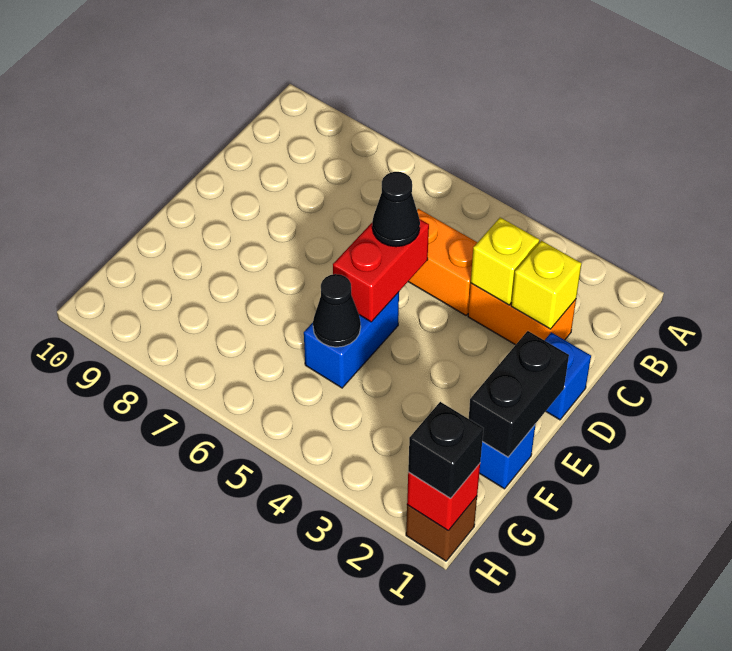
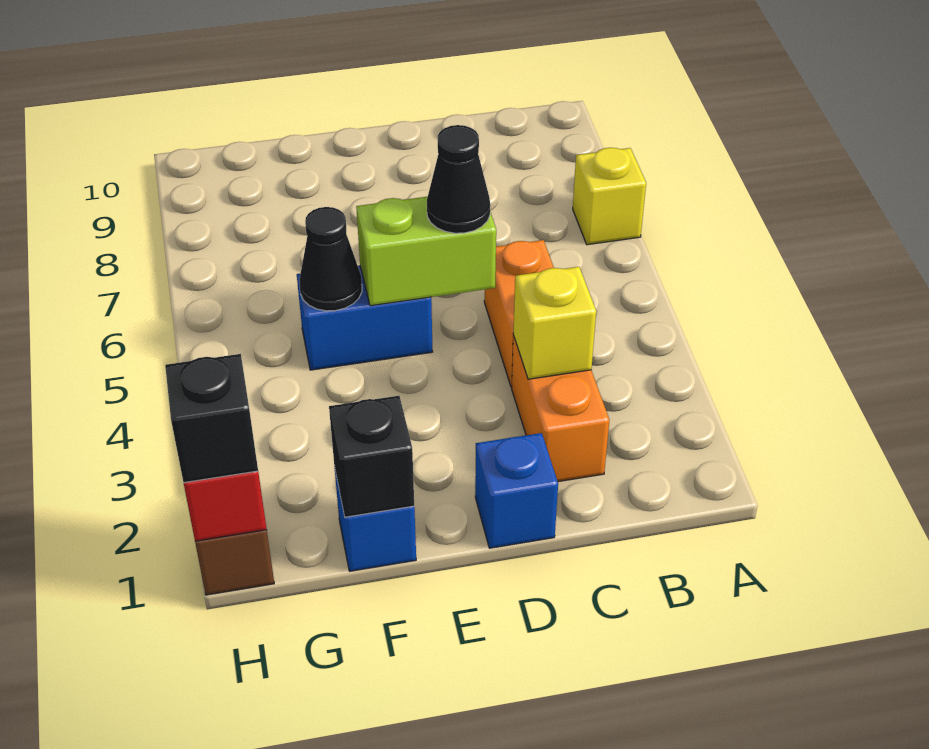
yellow 1x1 brick [511,241,582,329] -> yellow 1x1 brick moved to [573,148,646,245]
red 1x2 brick [333,219,429,322] -> lime 1x2 brick [356,197,496,306]
black 1x2 brick [469,331,569,457] -> black 1x1 brick [329,396,414,517]

